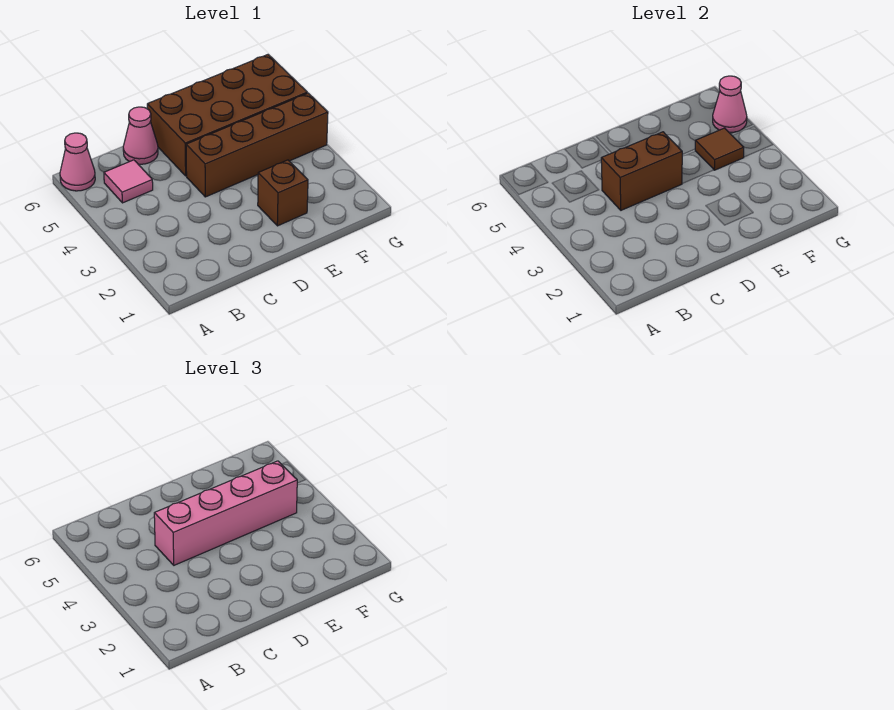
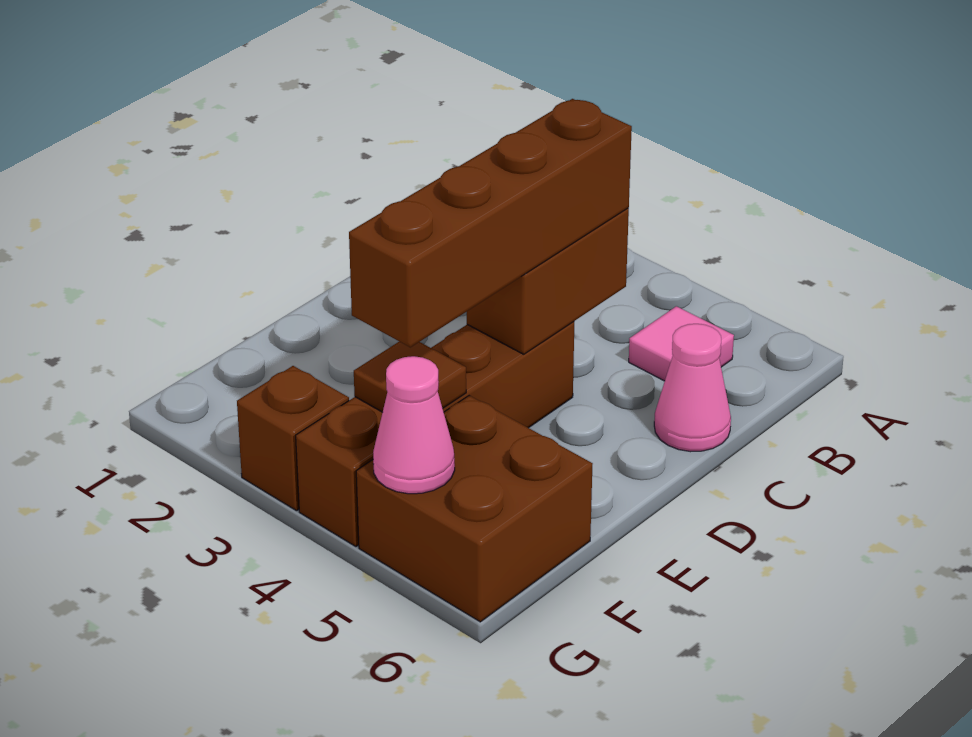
pink 1x1 cone [60,133,95,191] -> none
pink 1x4 brick [154,461,297,565] -> brown 1x4 brick [349,99,632,347]
brown 2x4 brick [147,55,307,176] -> brown 2x2 brick [356,396,592,622]
brown 1x1 brick [258,160,308,226] -> brown 1x1 brick moved to [237,366,349,511]

